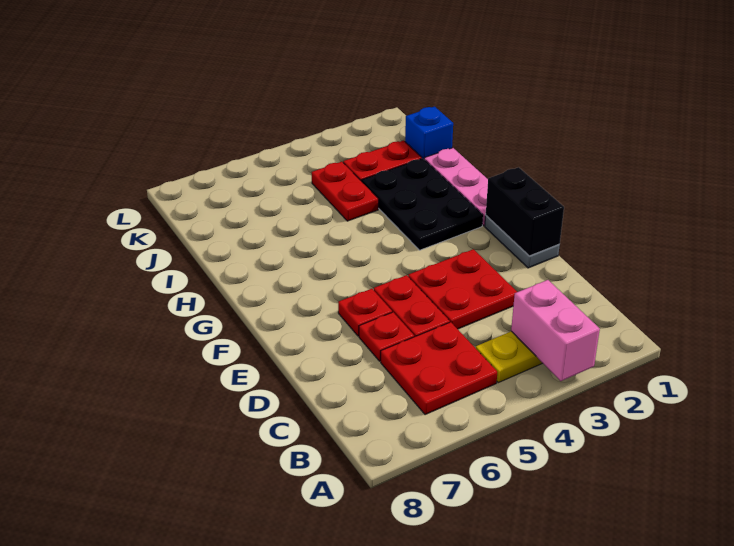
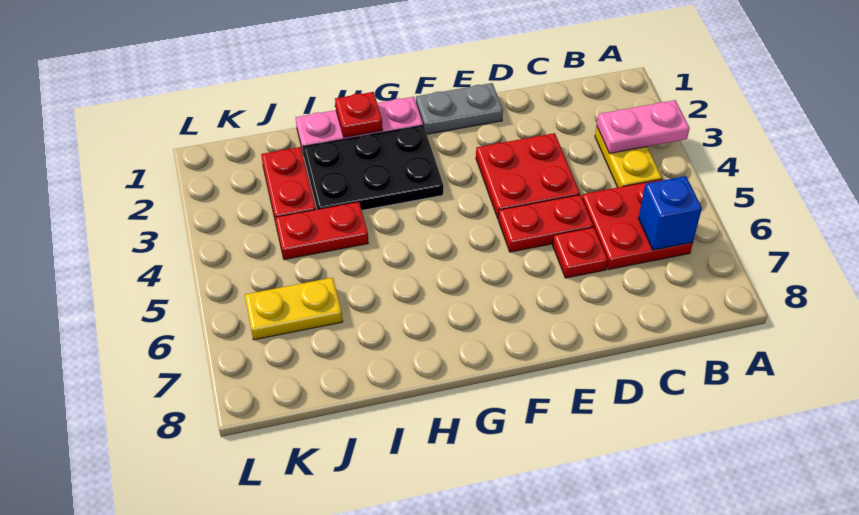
pink 1x2 brick [511,280,600,381] -> pink 1x2 plate [597,100,690,154]
black 1x2 brick [486,167,564,256] -> none
red 1x1 plate [338,289,392,336] -> red 1x1 plate moved to [335,92,383,137]
blue 1x1 brick [405,107,453,159] -> blue 1x1 brick moved to [638,176,702,250]
none -> yellow 1x2 plate [245,278,343,340]

